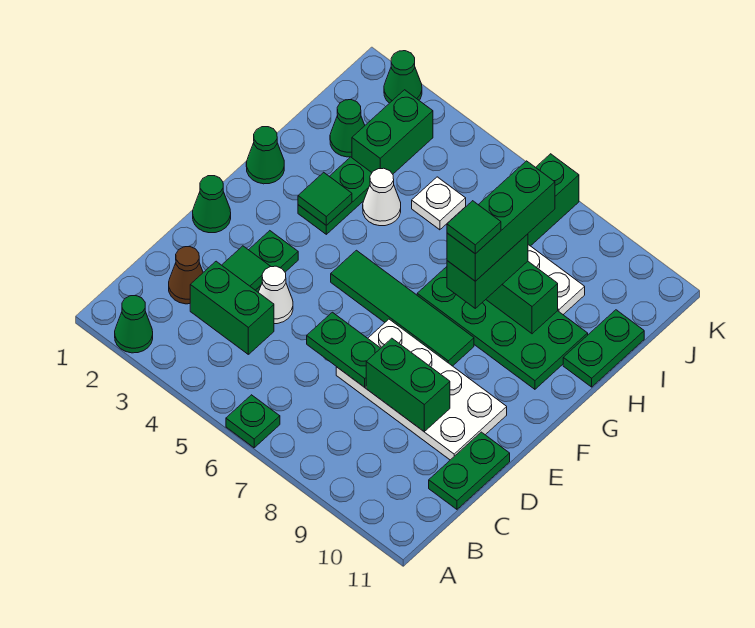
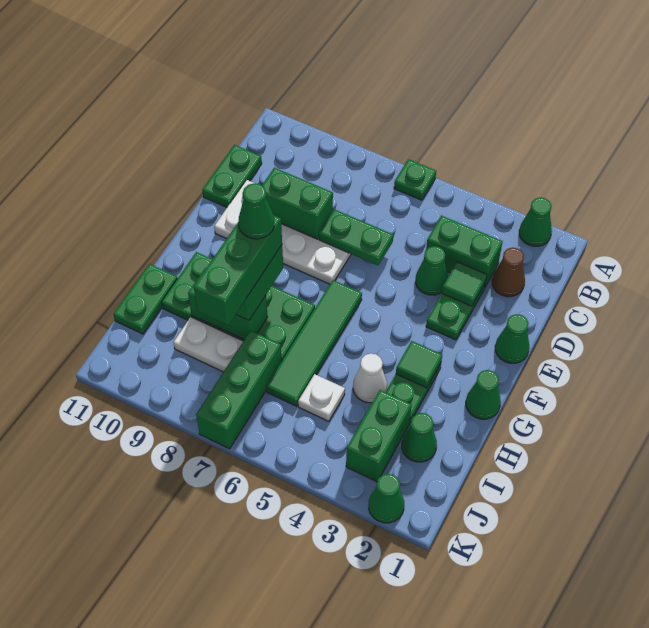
white 1x1 cone [258,266,293,324] -> green 1x1 cone [416,246,448,295]
green 1x4 tile [331,250,474,366] -> green 1x4 tile turned to [266,280,362,406]
green 1x1 tile [447,201,501,254] -> green 1x1 cone [238,183,274,239]

